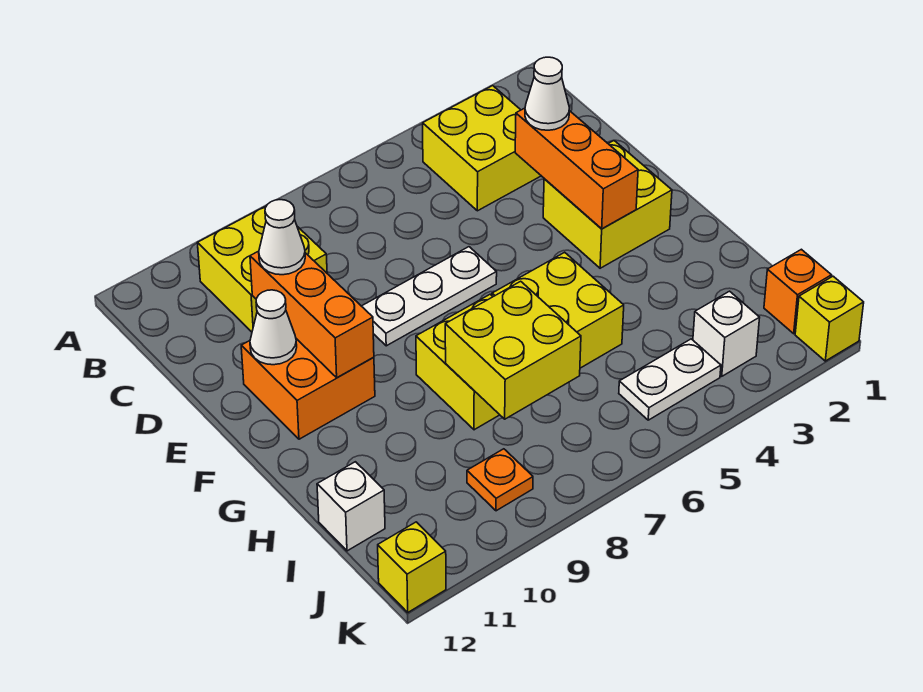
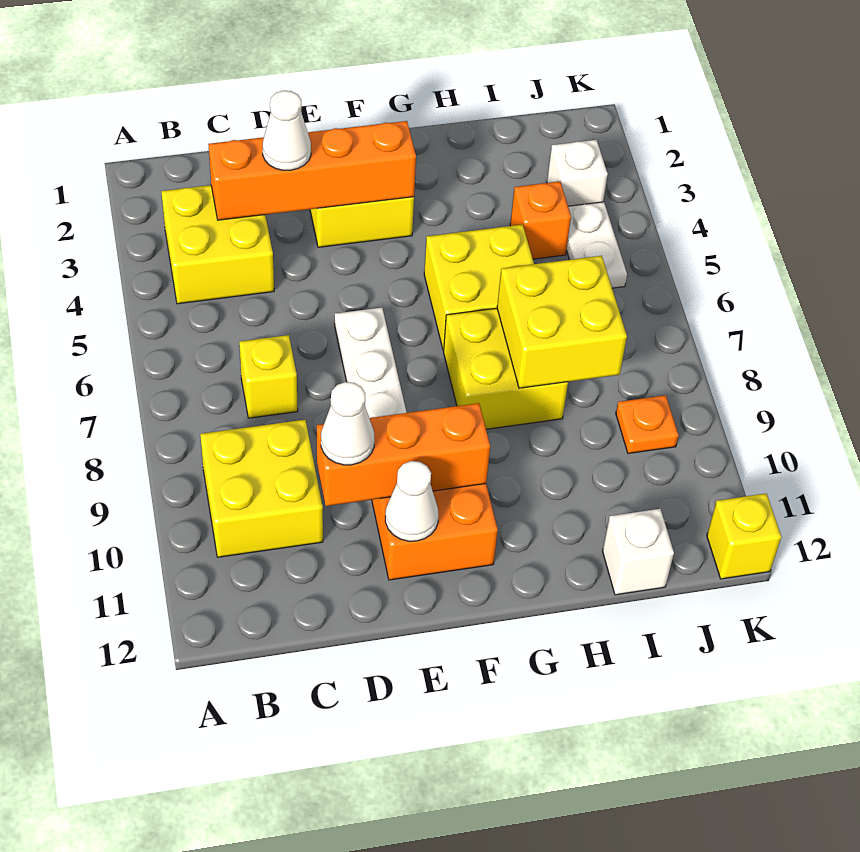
orange 1x3 brick [515,108,638,229] -> orange 1x4 brick [208,121,416,220]
orange 1x1 brick [764,249,831,334] -> orange 1x1 brick moved to [510,181,571,259]
yellow 1x1 brick [795,276,864,361] -> yellow 1x1 brick moved to [239,335,298,418]

